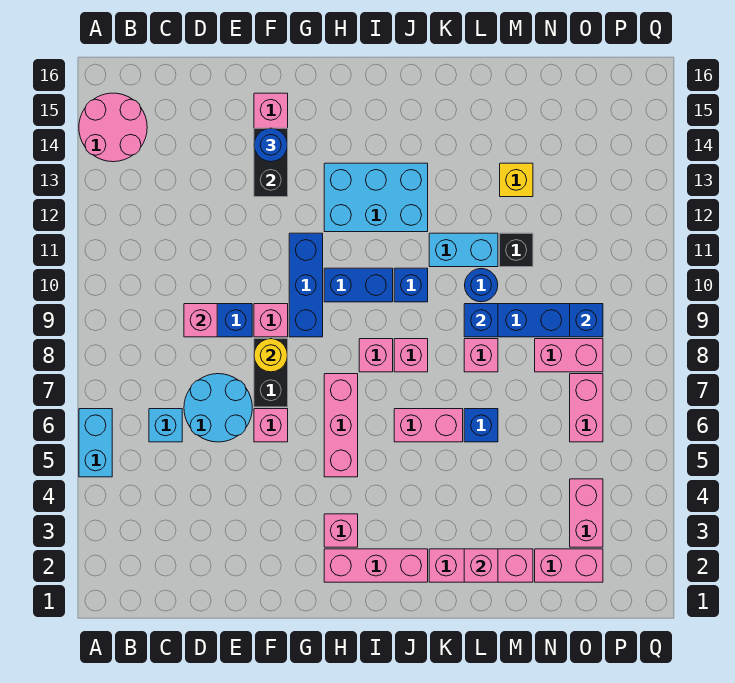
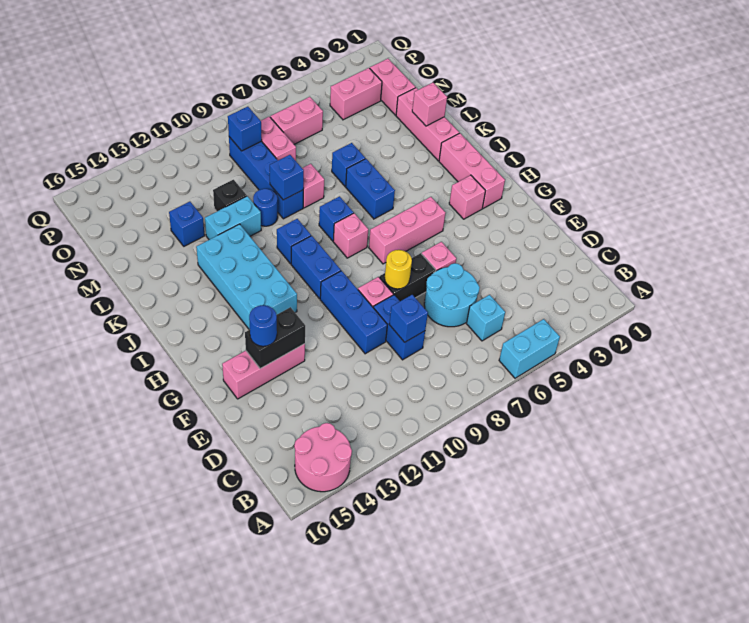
pink 1x1 brick [184,304,217,337] -> blue 1x1 brick [389,295,428,342]
blue 1x3 brick [289,233,323,337] -> blue 1x3 brick turned to [320,271,387,354]
cyan 2x3 brick [324,163,428,232] -> cyan 2x4 brick [196,224,297,330]
pink 1x2 brick [394,409,463,442] -> blue 1x2 brick [346,159,395,219]
pink 1x1 brick [394,339,428,372] -> blue 1x1 brick [319,196,354,241]
cyan 1x2 brick [429,233,498,267] -> cyan 1x2 brick turned to [205,196,261,240]
yellow 1x1 brick [500,163,533,197] -> blue 1x1 brick [169,202,205,246]

